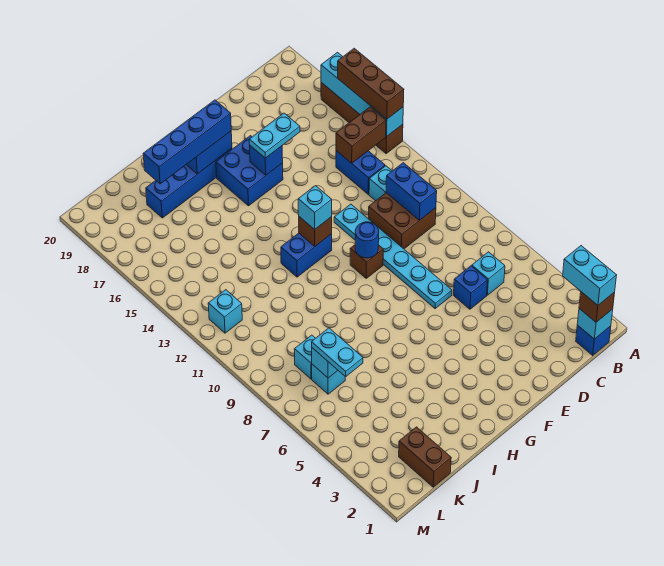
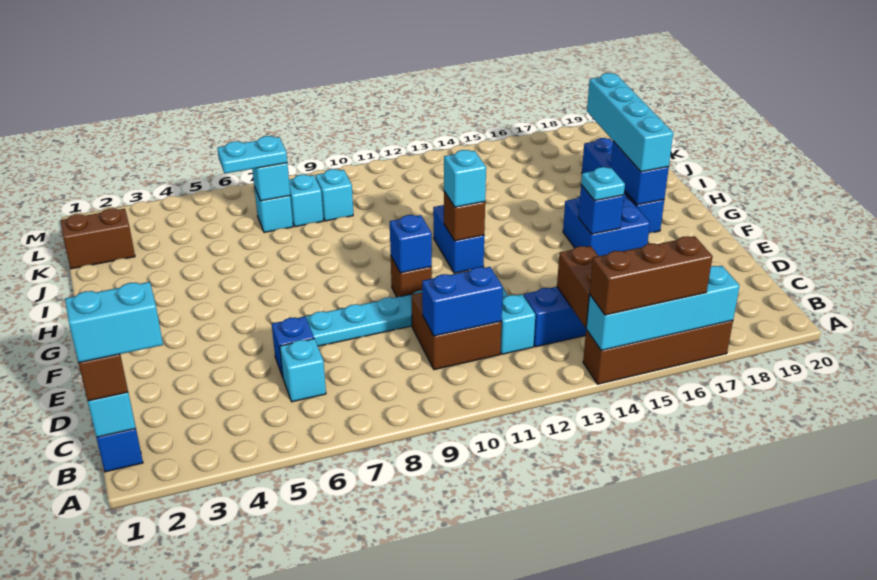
cyan 1x2 plate [249,113,300,158] -> cyan 1x1 plate [581,167,625,201]
blue 1x1 round brick [355,222,379,258] -> blue 1x1 brick [390,215,432,273]
blue 1x4 brick [143,100,231,184] -> cyan 1x4 brick [587,73,673,172]
cyan 1x1 brick [208,290,242,333] -> cyan 1x1 brick moved to [315,169,353,221]

